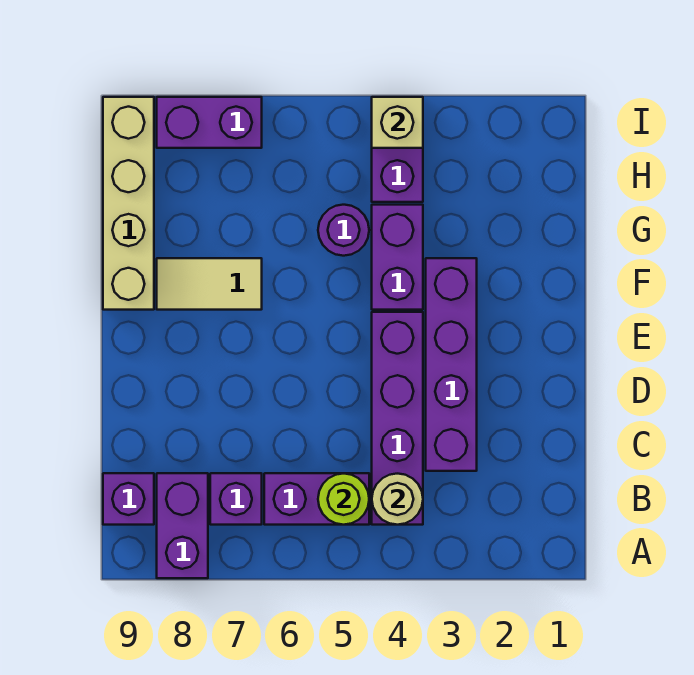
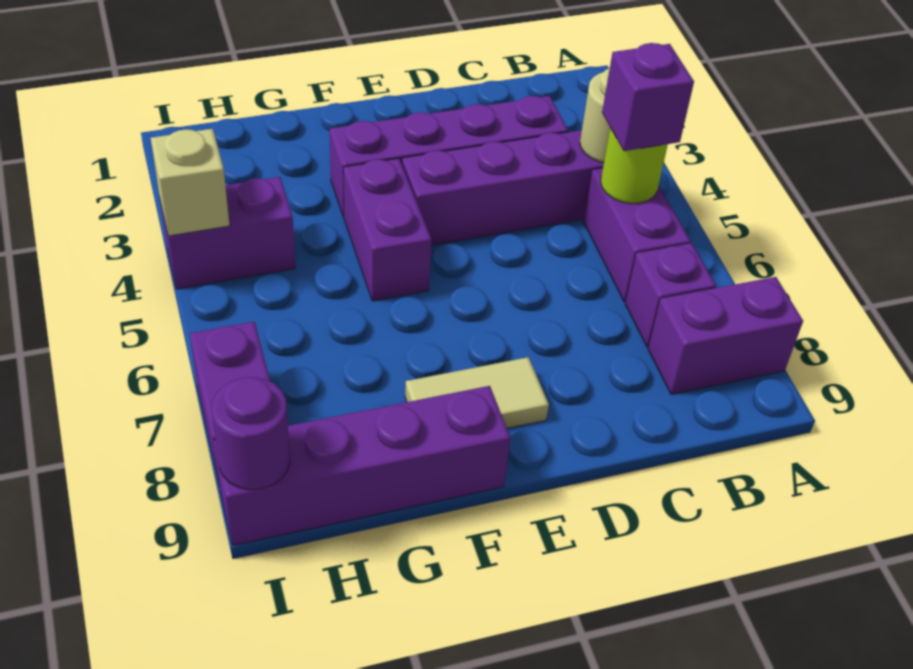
purple 1x1 brick [103,473,154,525] -> purple 1x1 brick moved to [602,43,694,151]
purple 1x2 brick [372,205,423,310] -> purple 1x2 brick turned to [343,158,432,301]
tan 1x2 tile [157,258,262,310] -> tan 1x2 tile turned to [405,357,549,428]
tan 1x4 brick [103,97,154,310] -> purple 1x4 brick [213,386,511,546]
purple 1x1 round brick [318,205,369,256] -> purple 1x1 round brick moved to [212,377,290,490]

